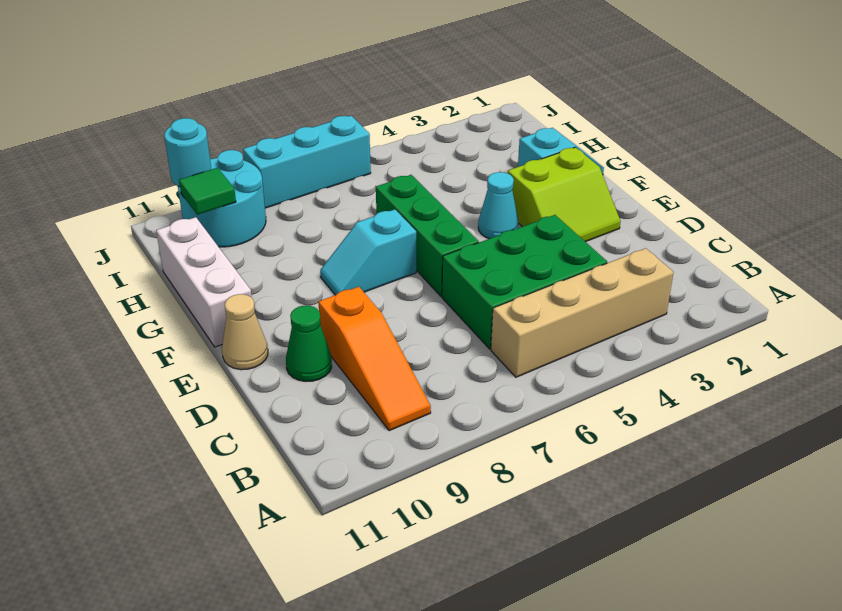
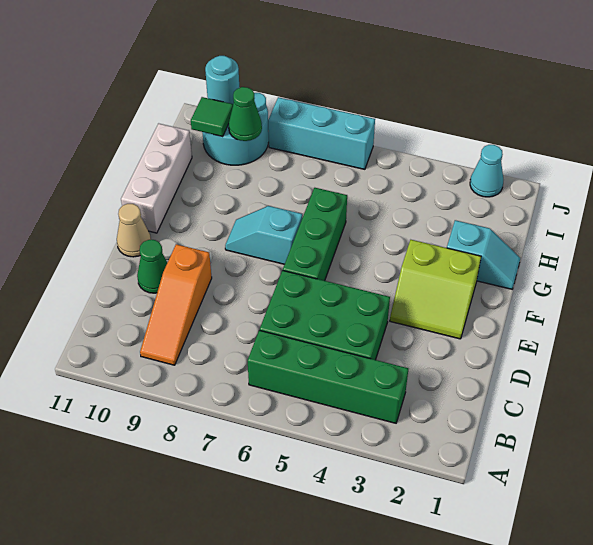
tan 1x4 brick [491,248,674,377] -> green 1x4 brick [248,330,408,423]
cyan 1x1 cone [478,172,519,239] -> cyan 1x1 cone moved to [470,145,503,197]
none -> green 1x1 cone [229,87,262,141]

